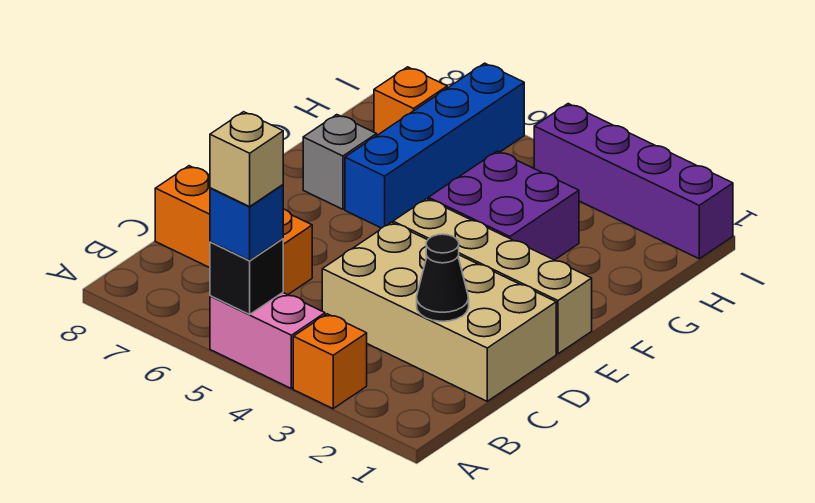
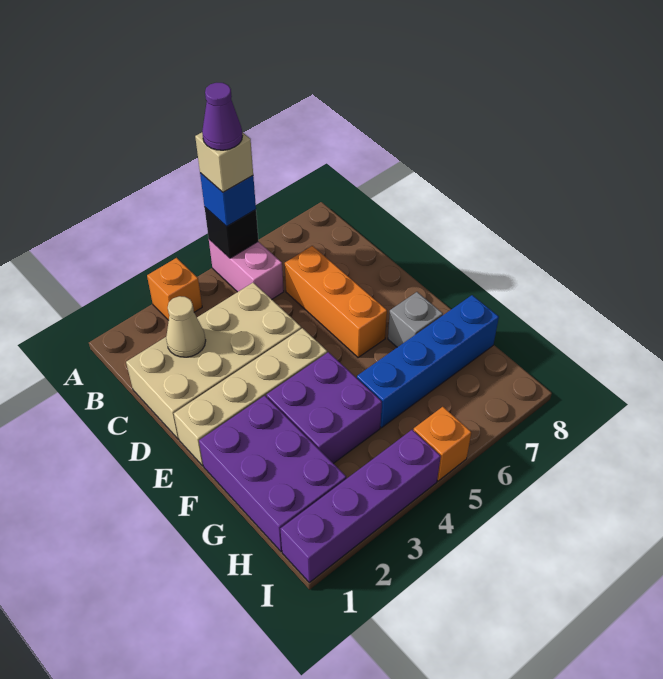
pink 1x2 brick [210,293,325,388] -> pink 1x2 brick turned to [209,239,284,299]
none -> purple 1x1 cone [202,83,242,150]
black 1x1 cone [417,234,469,321] -> tan 1x1 cone [166,296,206,357]
orange 1x3 brick [155,166,312,295] -> orange 1x3 brick turned to [285,246,387,358]
none -> purple 2x3 brick [199,396,346,552]
blue 1x4 brick [345,63,524,228] -> blue 1x4 brick turned to [357,295,499,428]
orange 1x1 brick [374,67,447,135] -> orange 1x1 brick moved to [413,407,471,481]

